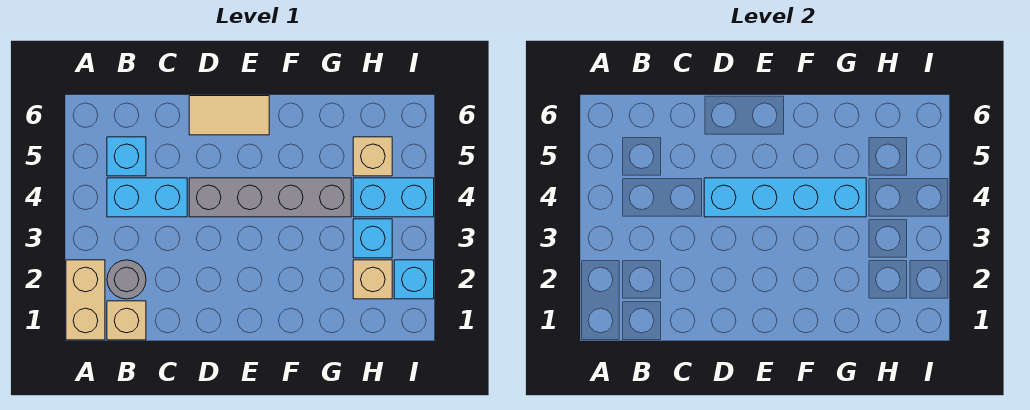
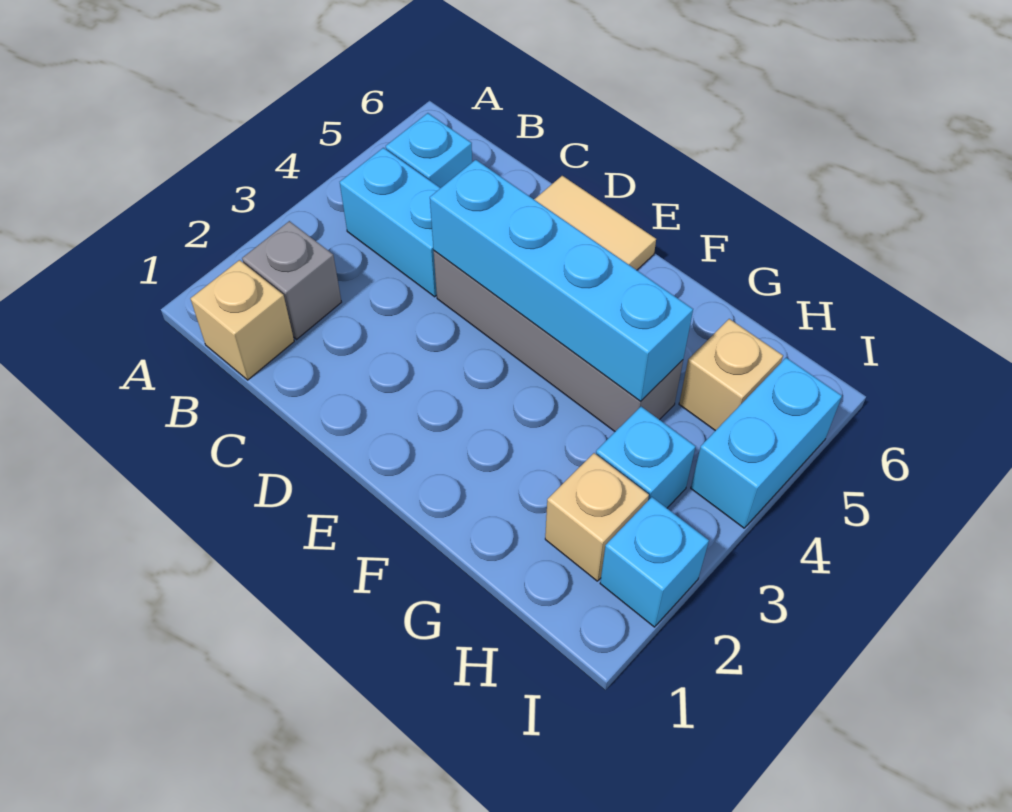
tan 1x2 brick [66,260,105,340] -> none
grey 1x1 round brick [107,260,146,299] -> grey 1x1 brick [242,221,341,339]
cyan 1x2 brick [353,178,434,217] -> cyan 1x2 brick turned to [691,358,842,528]

